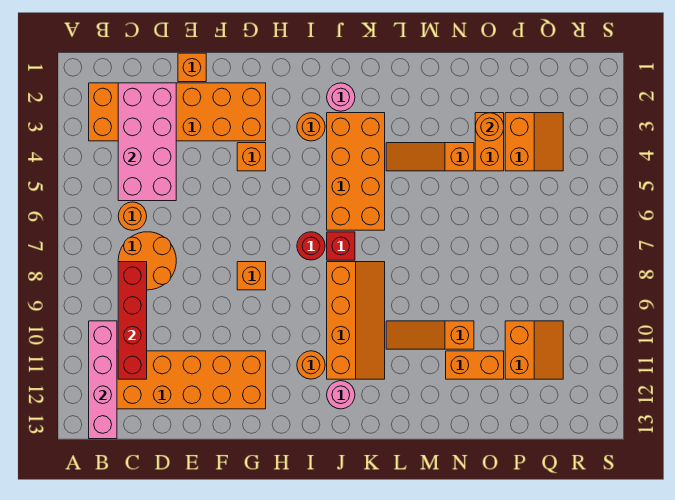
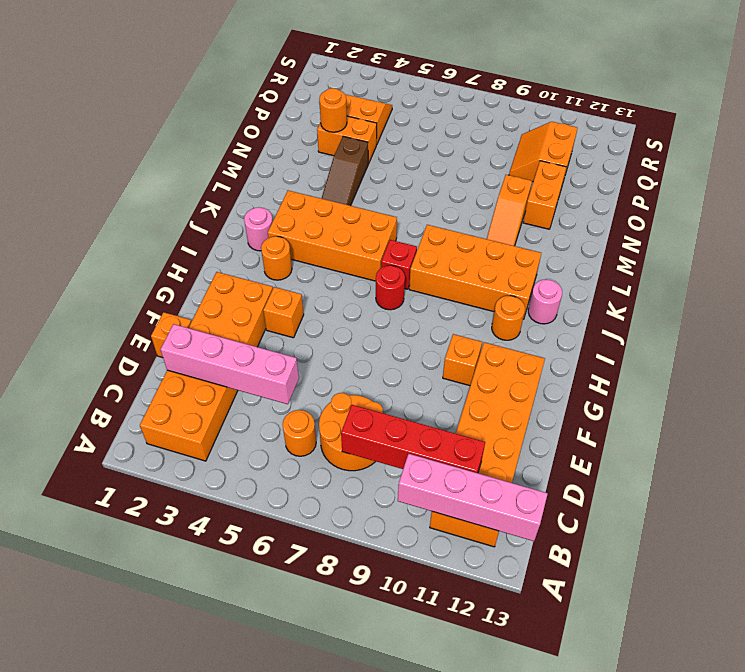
pink 2x4 brick [118,83,176,201] -> pink 1x4 brick [160,324,299,404]
orange 1x1 brick [237,262,266,290] -> orange 1x1 brick moved to [443,334,482,386]
orange 2x4 slope [327,262,385,379] -> orange 2x4 brick [409,225,541,319]
orange 1x3 slope [386,143,474,171] -> brown 1x3 slope [321,136,368,206]
orange 2x2 slope [505,321,563,379] -> orange 2x2 slope turned to [509,122,578,185]

